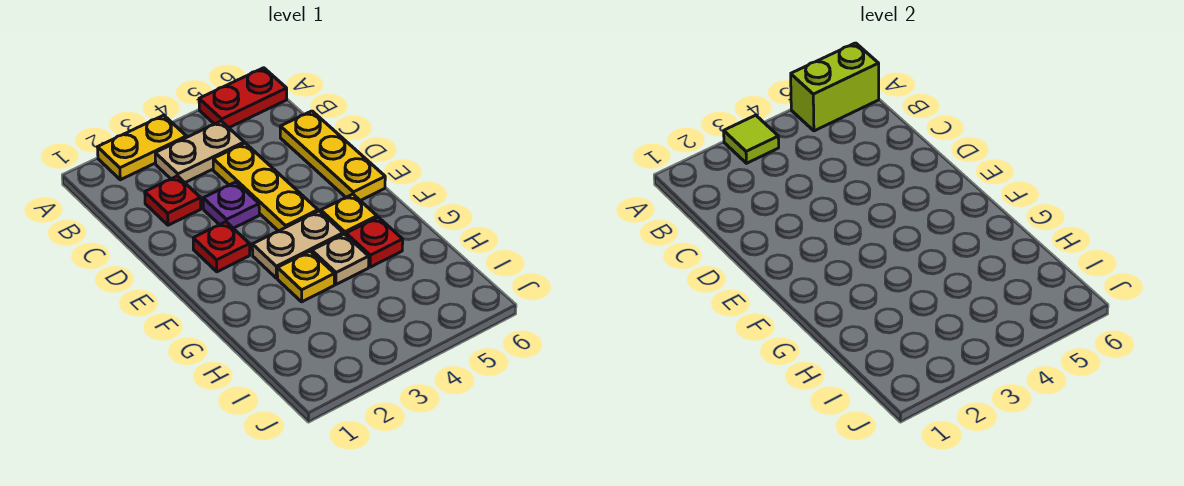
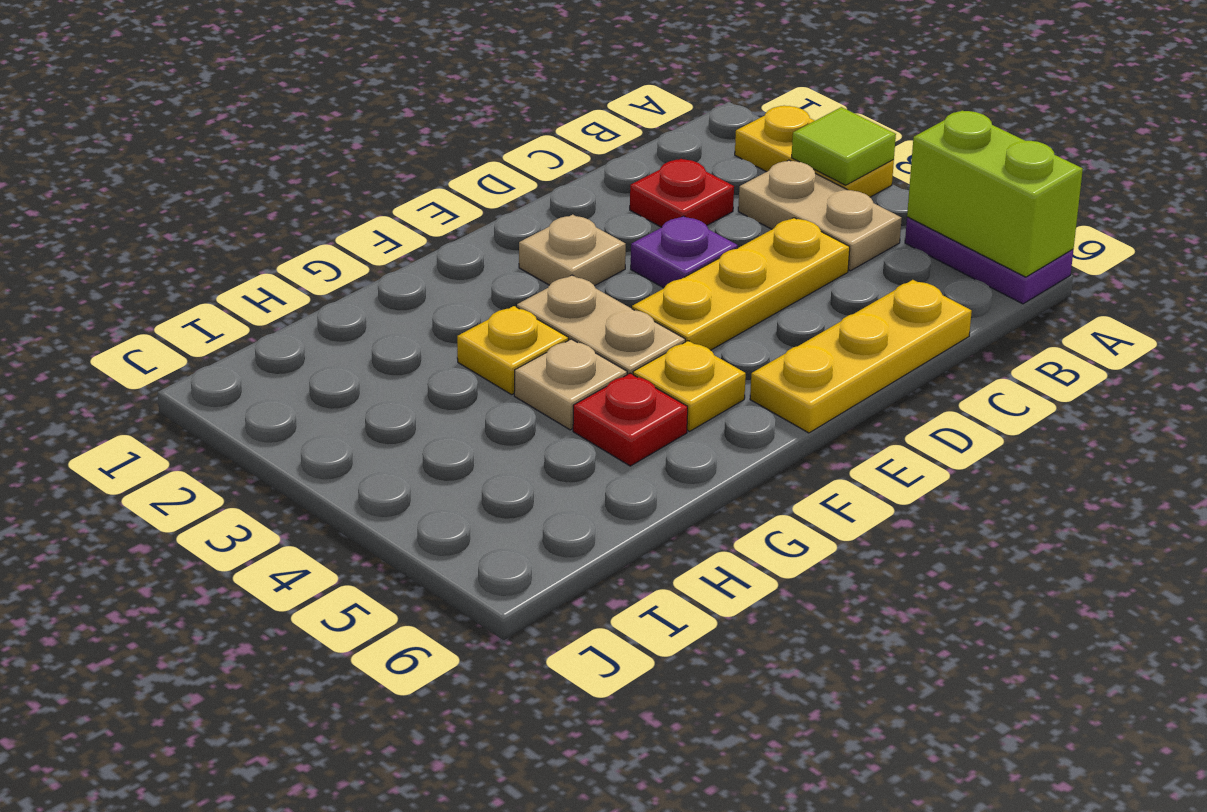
red 1x2 plate [199,68,287,128] -> purple 1x2 plate [905,217,1073,304]
red 1x1 plate [193,222,250,272] -> tan 1x1 plate [519,215,626,286]

